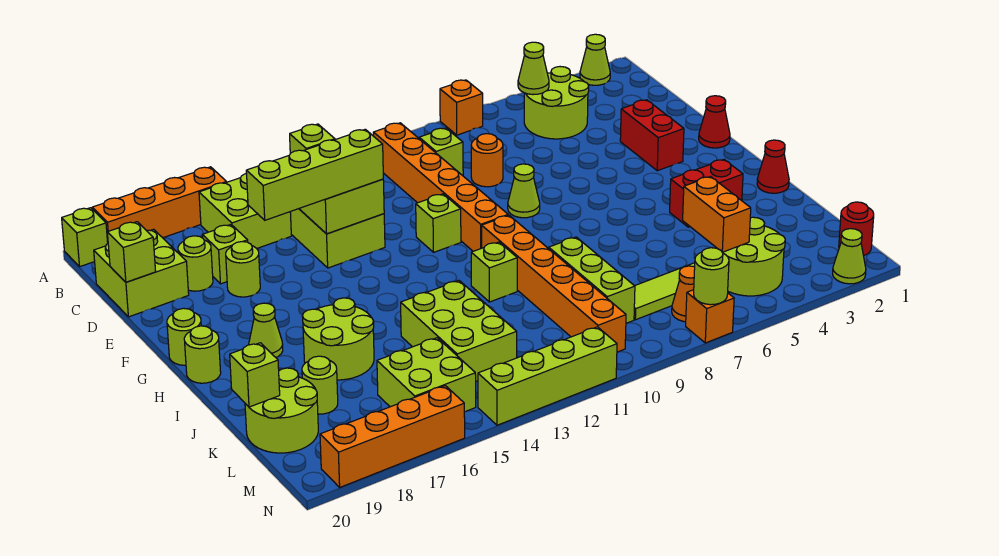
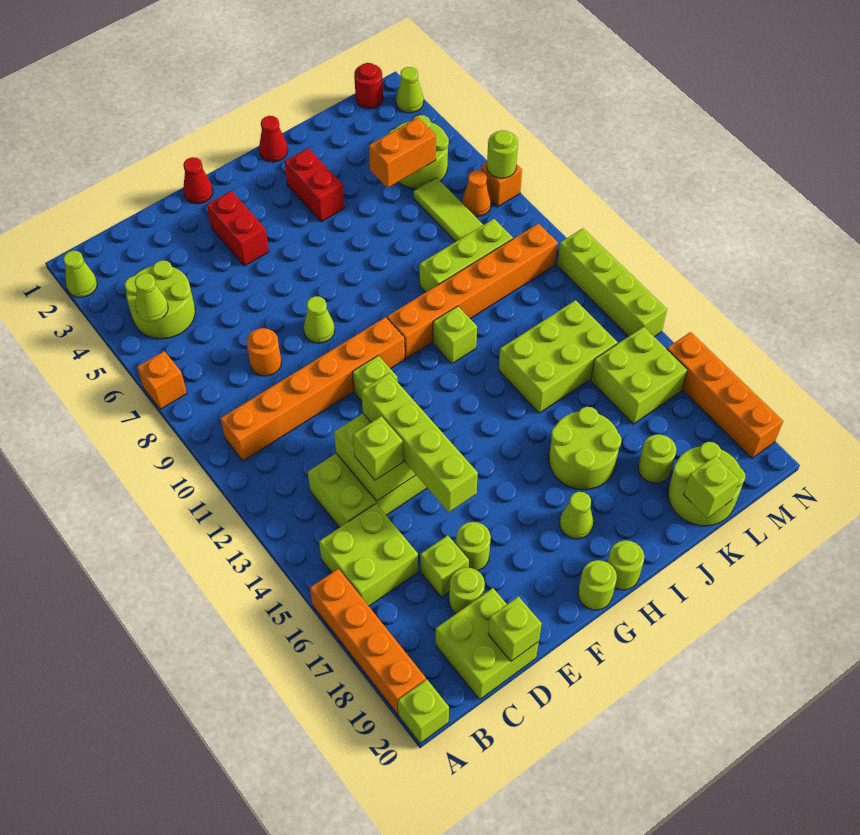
lime 1x1 brick [419,128,463,176] -> none
red 1x2 brick [620,100,684,171] -> red 1x2 brick turned to [207,191,269,266]

